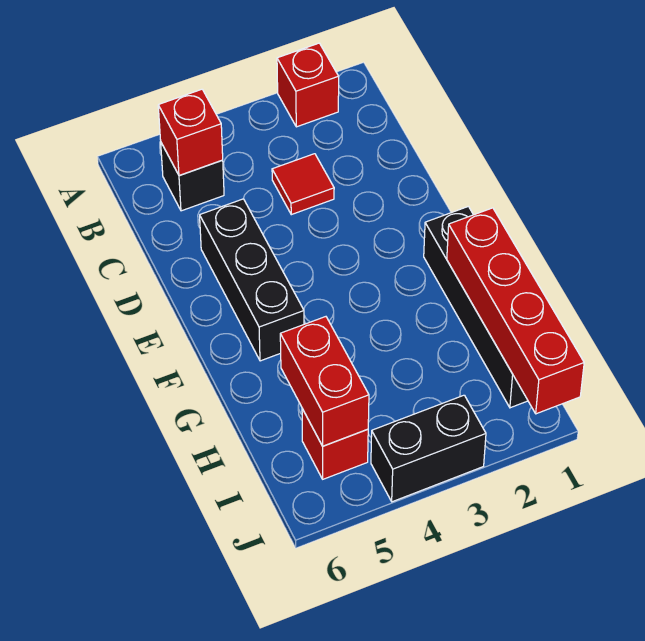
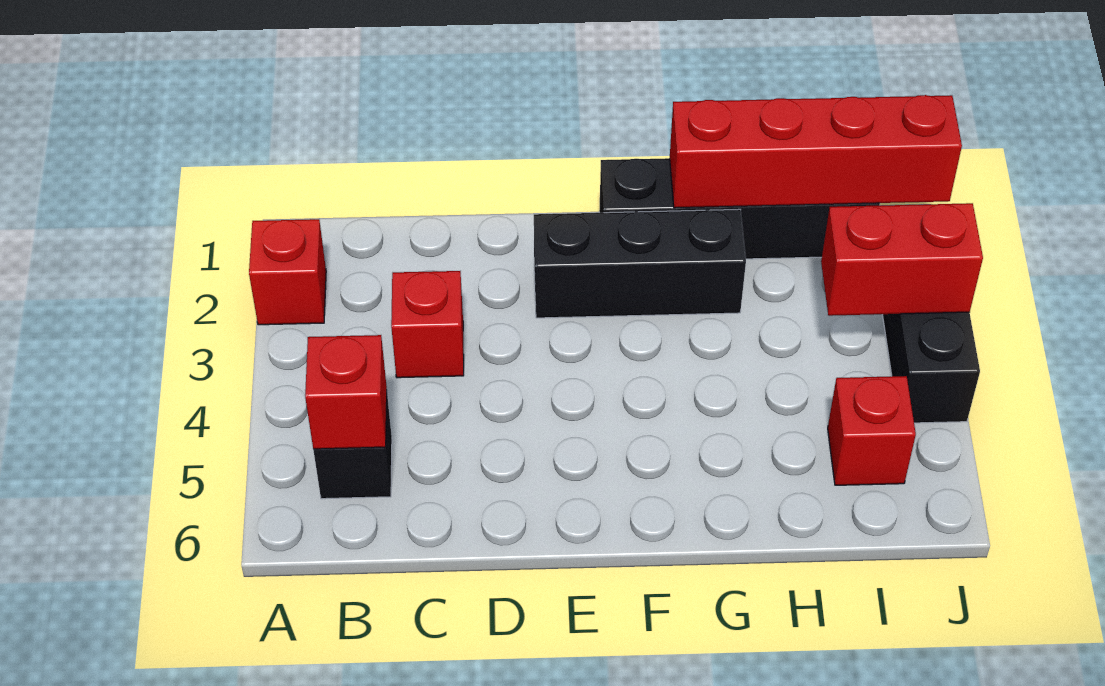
red 1x1 tile [272,154,334,215] -> red 1x1 brick [391,271,464,378]
black 1x3 brick [200,199,304,361] -> black 1x3 brick moved to [534,209,746,318]
red 1x2 brick [280,317,369,446] -> red 1x2 brick moved to [821,203,983,316]

